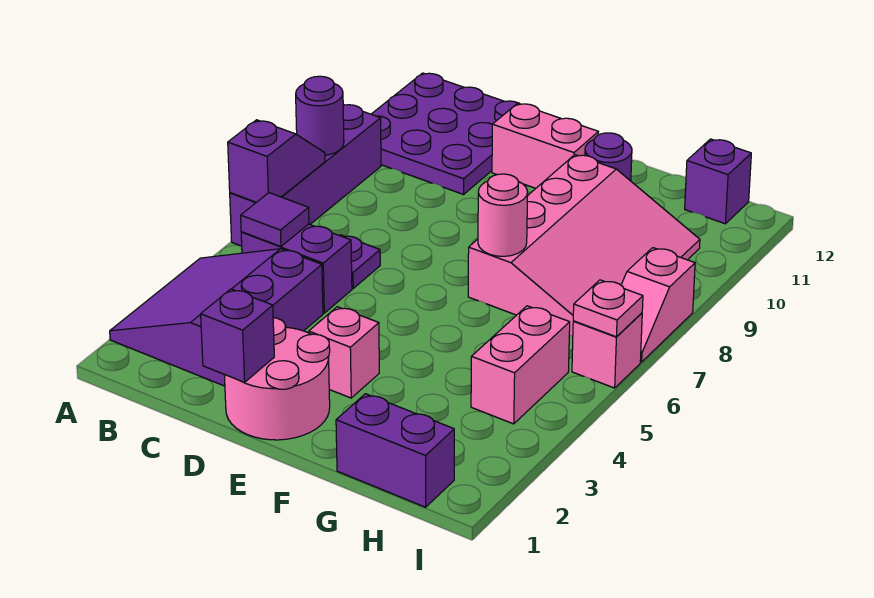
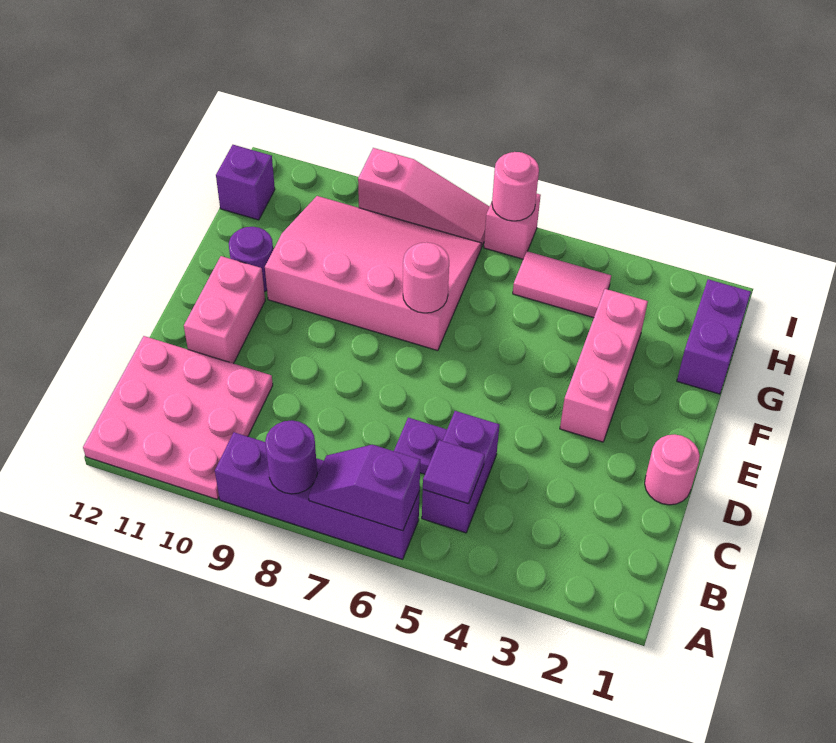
purple 3x3 slope [110,249,323,386] -> none
purple 3x3 plate [372,73,519,194] -> pink 3x3 plate [83,336,273,499]
pink 2x2 round brick [224,318,330,440] -> pink 1x1 round brick [645,434,700,505]
purple 1x1 brick [201,289,274,382] -> none
pink 1x1 brick [309,307,379,398] -> pink 1x3 brick [560,289,648,442]
pink 1x2 brick [471,306,570,424] -> pink 1x2 tile [513,251,611,318]
pink 1x1 plate [573,280,643,337] -> pink 1x1 round brick [492,152,539,221]
pink 1x2 slope [621,248,695,362] -> pink 1x3 slope [358,148,490,247]

